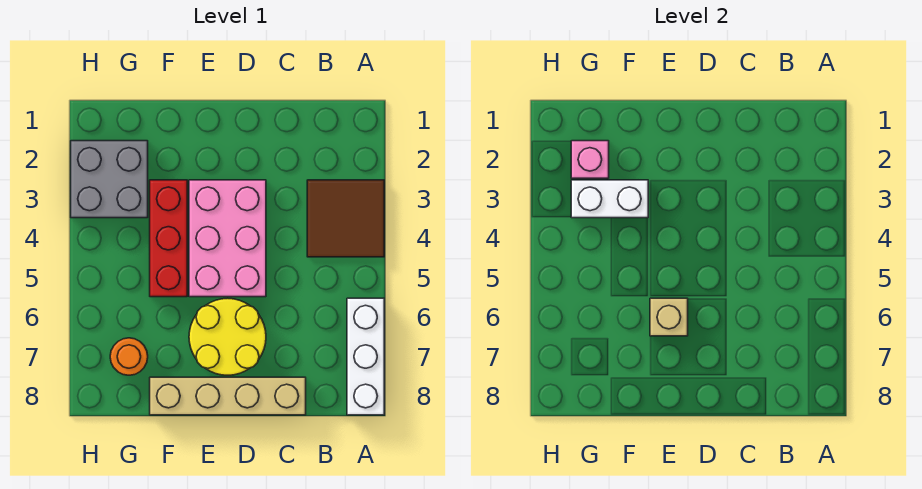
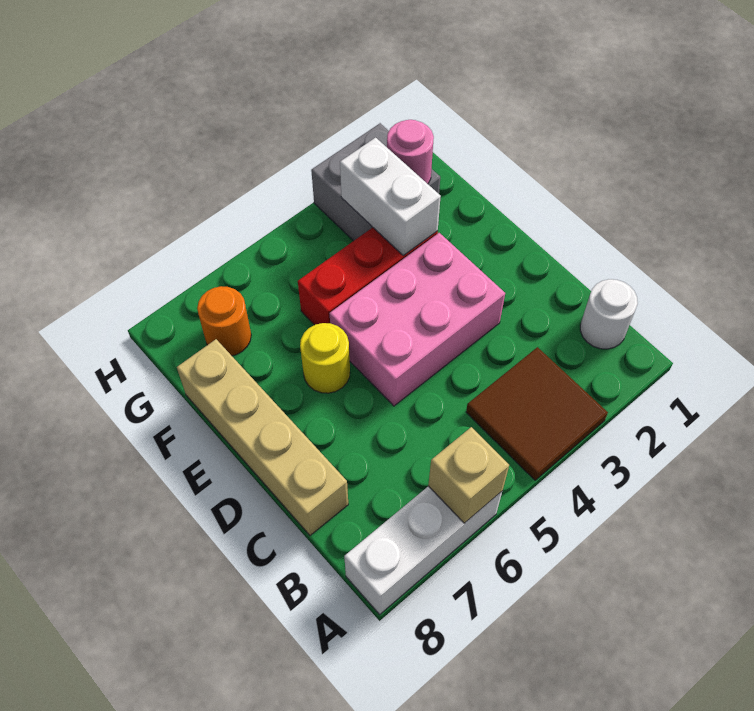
none -> white 1x1 round brick [580,279,638,349]
yellow 2x2 round brick [189,298,266,375] -> yellow 1x1 round brick [300,323,350,393]
tan 1x1 brick [650,298,688,336] -> tan 1x1 brick moved to [428,427,509,523]
pink 1x1 brick [571,141,609,178] -> pink 1x1 round brick [387,120,434,184]

